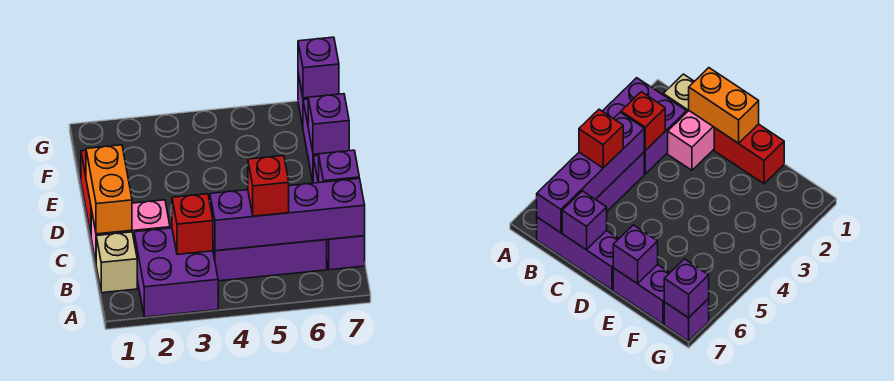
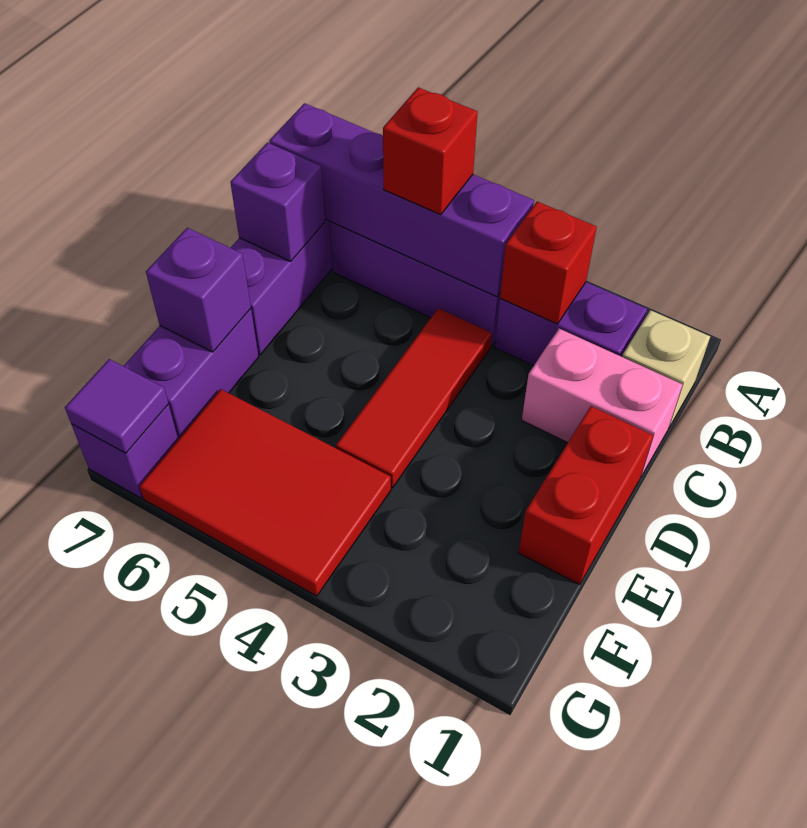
purple 2x2 brick [134,228,218,317] -> purple 1x2 brick [495,282,647,366]
orange 1x2 brick [86,145,132,234] -> none
none -> red 1x3 tile [336,308,492,488]
none -> red 2x3 tile [139,389,391,596]
purple 1x1 brick [298,37,339,98] -> purple 1x1 tile [65,359,168,453]

